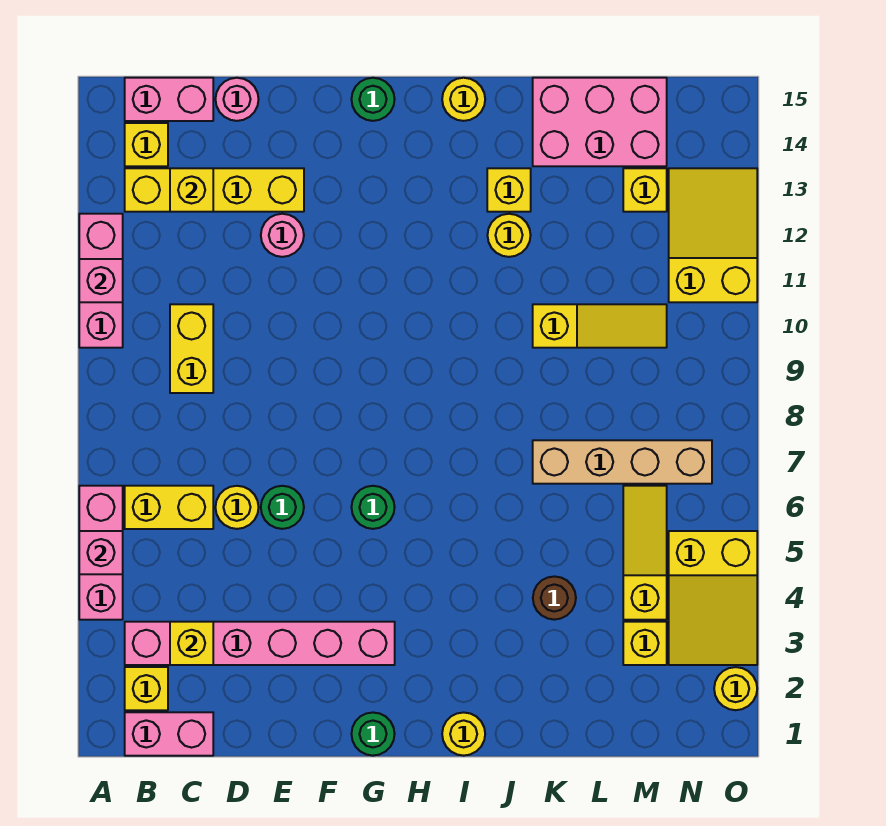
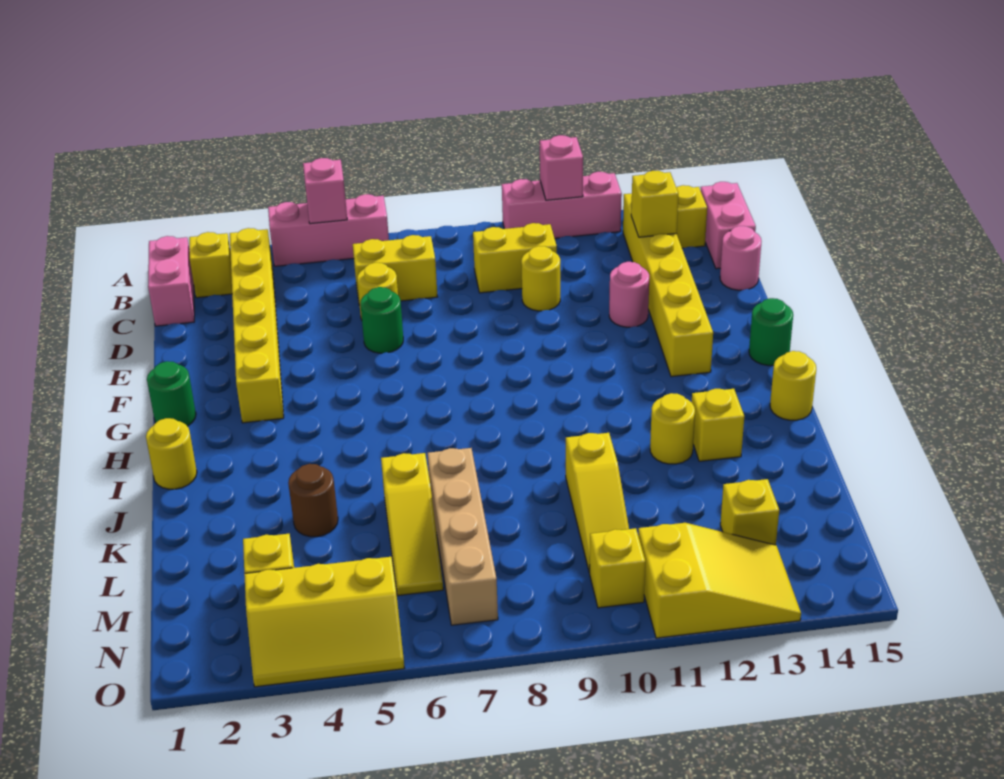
pink 1x6 brick [125,622,395,665] -> yellow 1x6 brick [230,228,284,423]
yellow 1x2 brick [125,486,213,529] -> yellow 1x2 brick turned to [353,235,438,305]
yellow 1x4 brick [125,168,304,212] -> yellow 1x6 brick [623,193,713,377]
yellow 1x1 brick [170,622,213,665] -> yellow 1x1 brick moved to [589,528,645,608]
green 1x1 round brick [351,486,395,529] -> none
pink 2x3 brick [533,78,667,166] -> none
yellow 1x3 slope [623,486,667,620] -> yellow 1x3 slope turned to [381,453,443,596]
yellow 2x3 slope [669,531,757,665] -> yellow 2x3 slope turned to [244,557,404,687]
yellow 1x1 round brick [714,667,757,710] -> yellow 1x1 round brick moved to [521,246,560,311]

